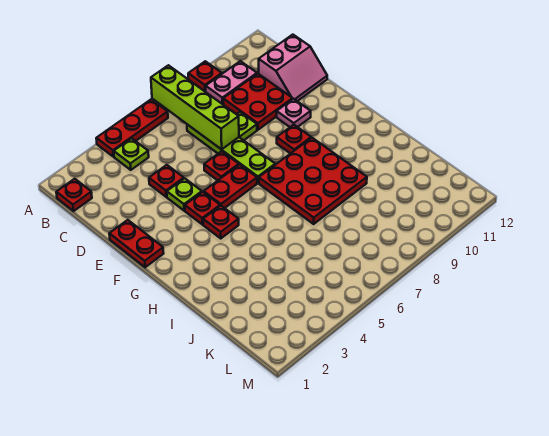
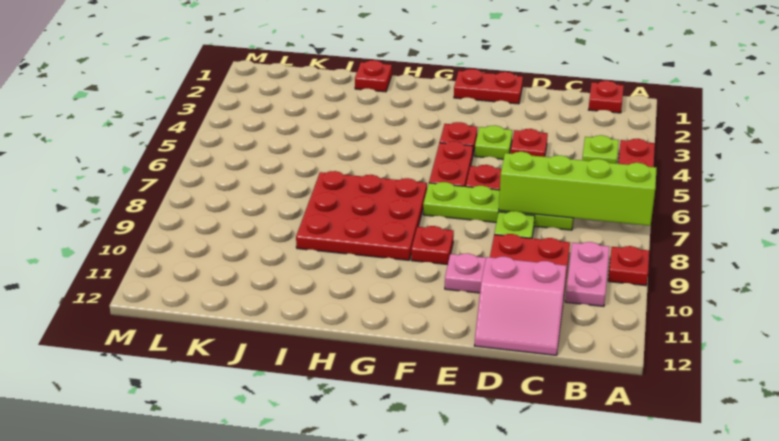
pink 2x2 slope [259,35,327,101] -> pink 2x2 slope turned to [474,257,566,355]
red 1x1 plate [203,206,239,238] -> red 1x1 plate moved to [355,60,392,92]

